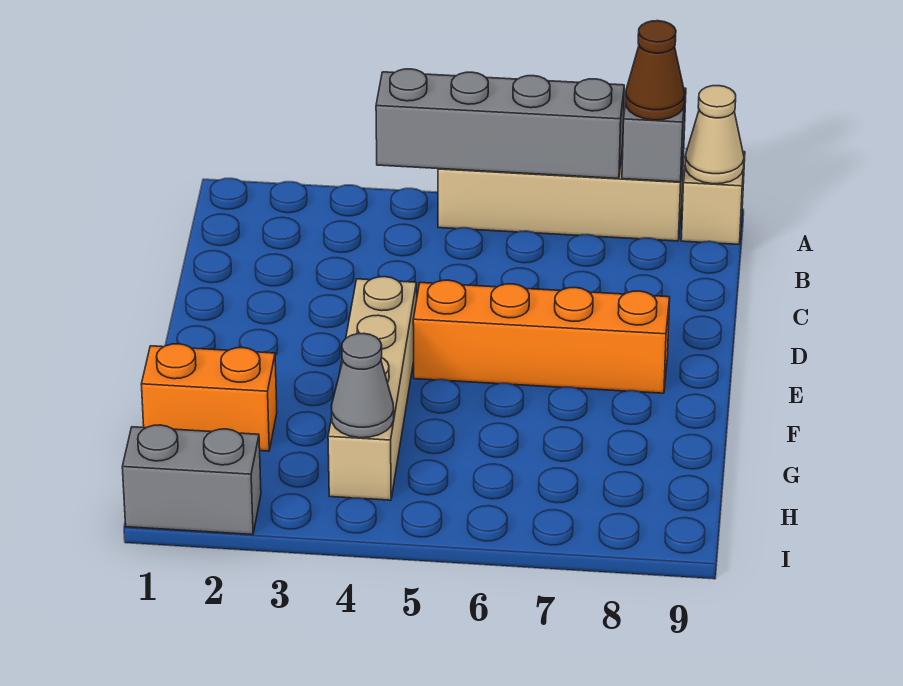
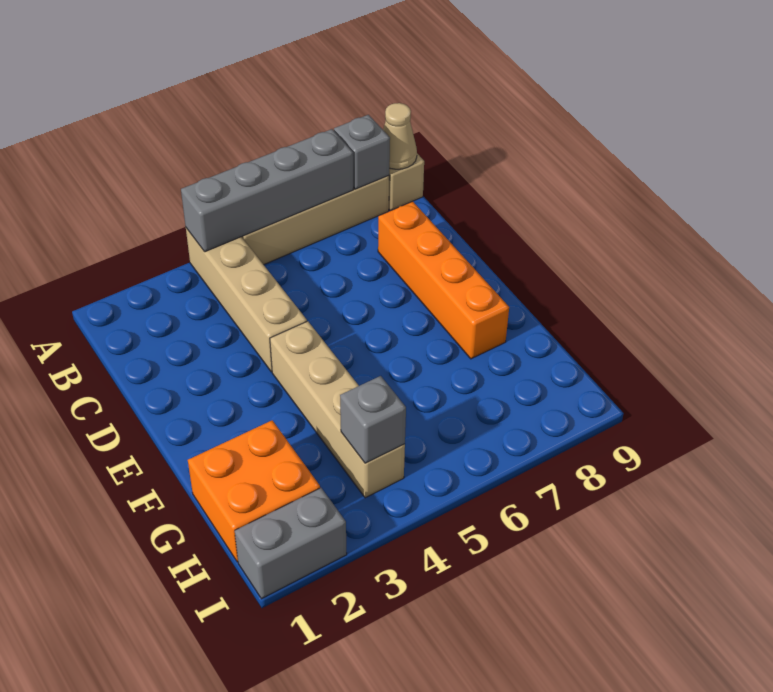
none -> tan 1x4 brick [186,228,307,372]
brown 1x1 cone [626,21,685,120] -> none
orange 1x4 brick [413,280,670,393] -> orange 1x4 brick turned to [378,201,509,359]
orange 1x2 brick [141,344,277,451] -> orange 2x2 brick [188,420,320,562]
grey 1x1 cone [331,333,394,438] -> grey 1x1 brick [340,376,406,463]

